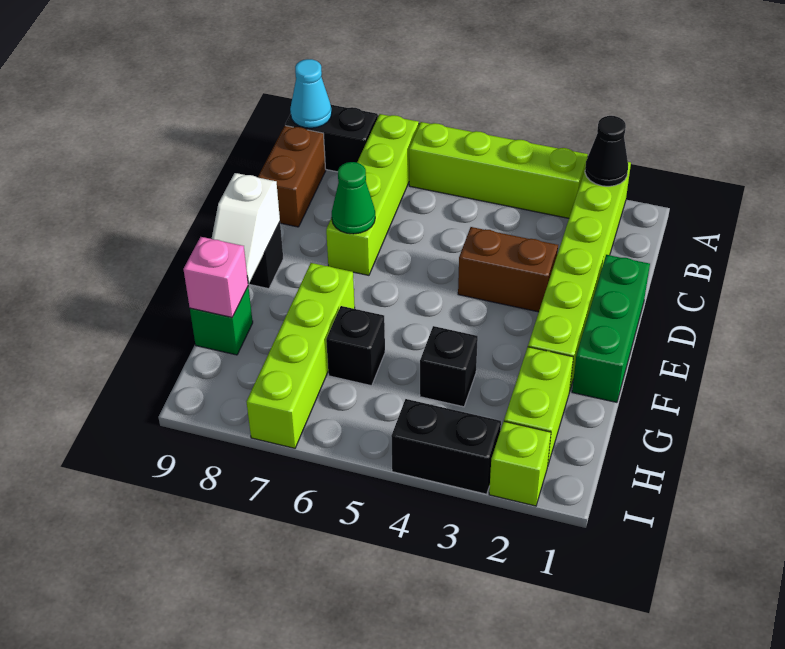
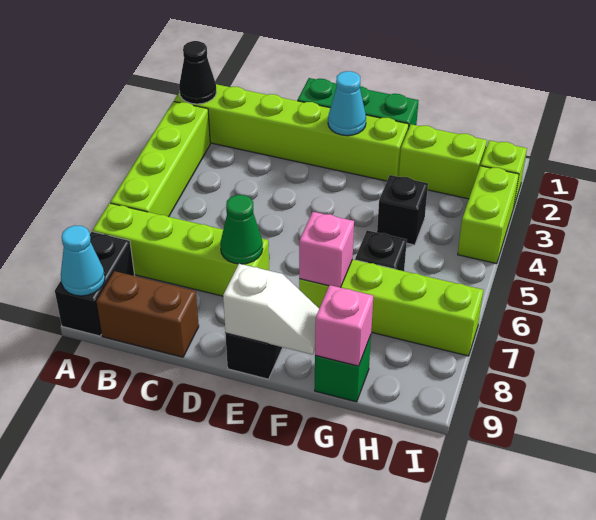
brown 1x2 brick [458,227,558,312] -> none
none -> cyan 1x1 cone [328,71,366,136]
none -> pink 1x1 brick [299,212,354,288]
black 1x2 brick [391,399,501,494] -> lime 1x2 brick [458,166,519,264]

